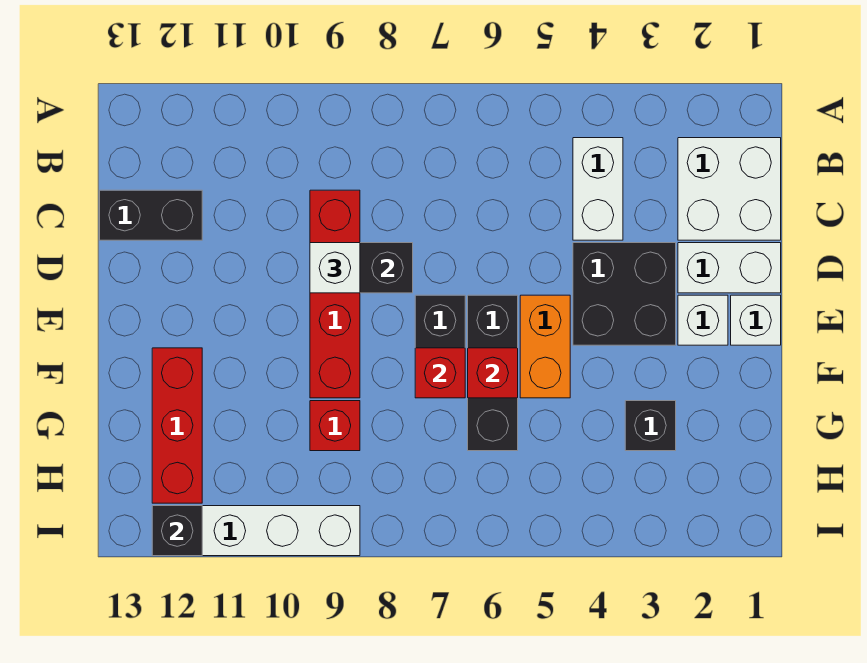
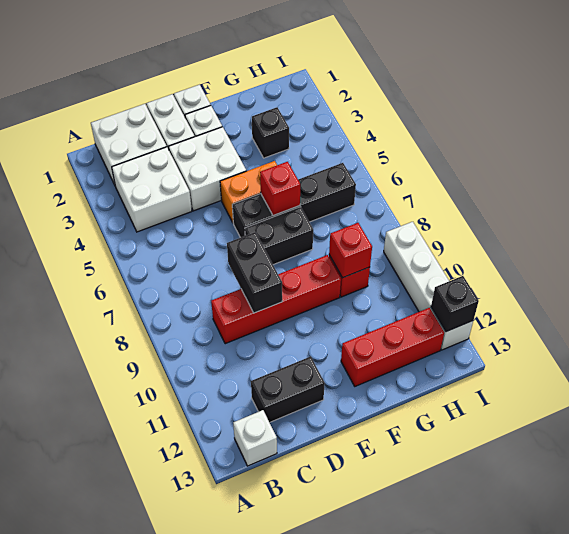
white 1x2 brick [573,138,623,240] -> white 2x2 brick [112,147,192,232]
black 1x2 brick [100,190,202,240] -> black 1x2 brick turned to [251,356,325,422]
black 2x2 brick [573,243,676,345] -> white 2x2 brick [169,127,246,211]
white 1x1 brick [310,243,360,293] -> white 1x1 brick moved to [233,410,277,466]
black 1x3 brick [468,295,518,451] -> black 1x4 brick [232,163,356,238]
red 1x1 brick [415,348,465,398] -> red 1x1 brick moved to [329,223,372,278]

